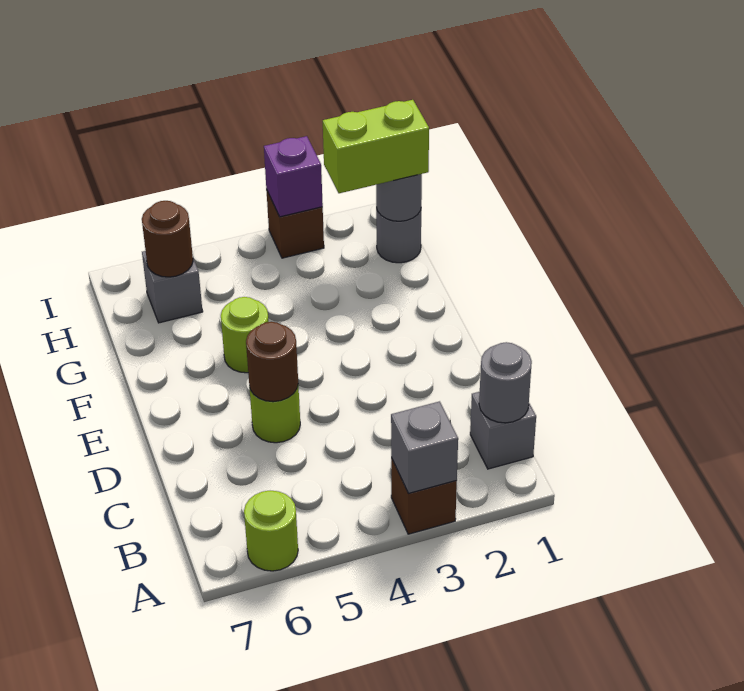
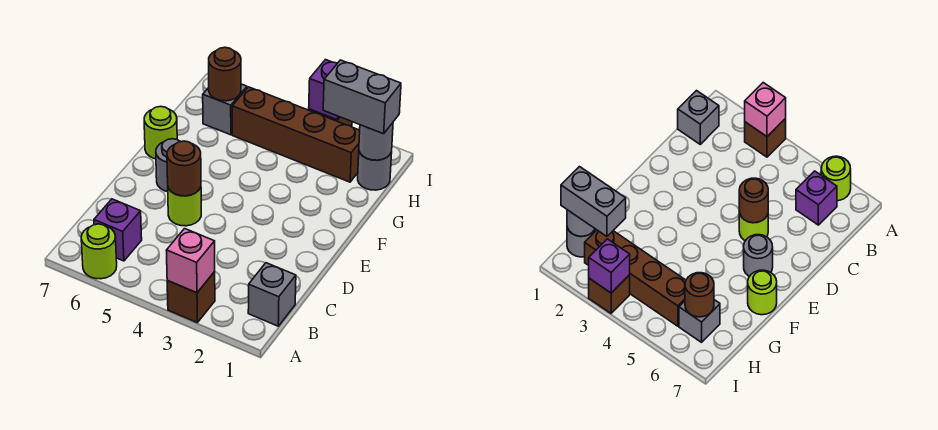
grey 1x1 brick [391,401,458,493] -> pink 1x1 brick [166,229,215,293]
grey 1x1 round brick [479,342,532,423] -> grey 1x1 round brick moved to [156,139,180,192]
none -> purple 1x1 brick [94,199,142,261]
lime 1x1 round brick [221,297,269,373] -> lime 1x1 round brick moved to [144,106,177,159]
lime 1x2 brick [323,100,429,193] -> grey 1x2 brick [323,60,401,134]
none -> brown 1x4 brick [232,87,360,182]

